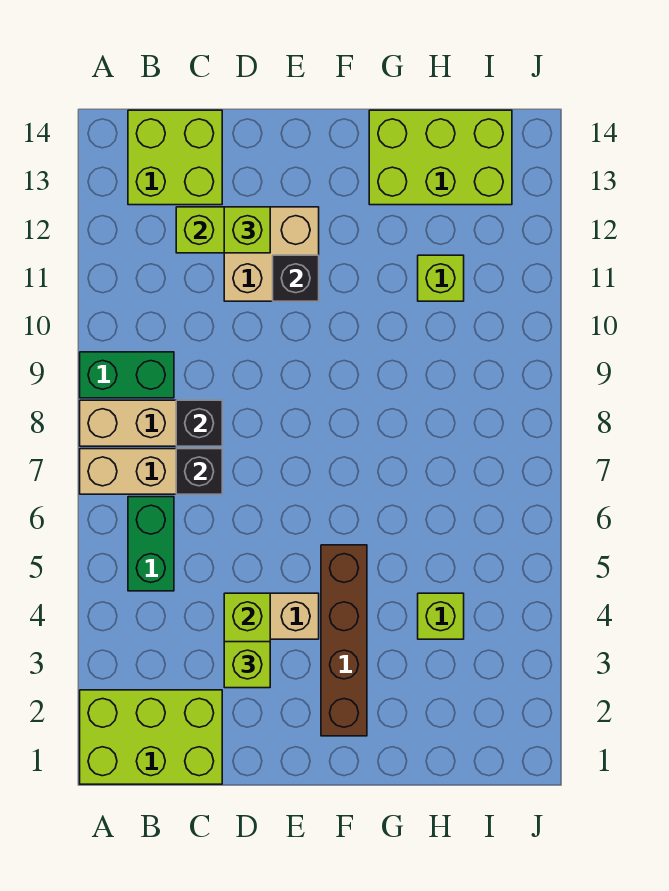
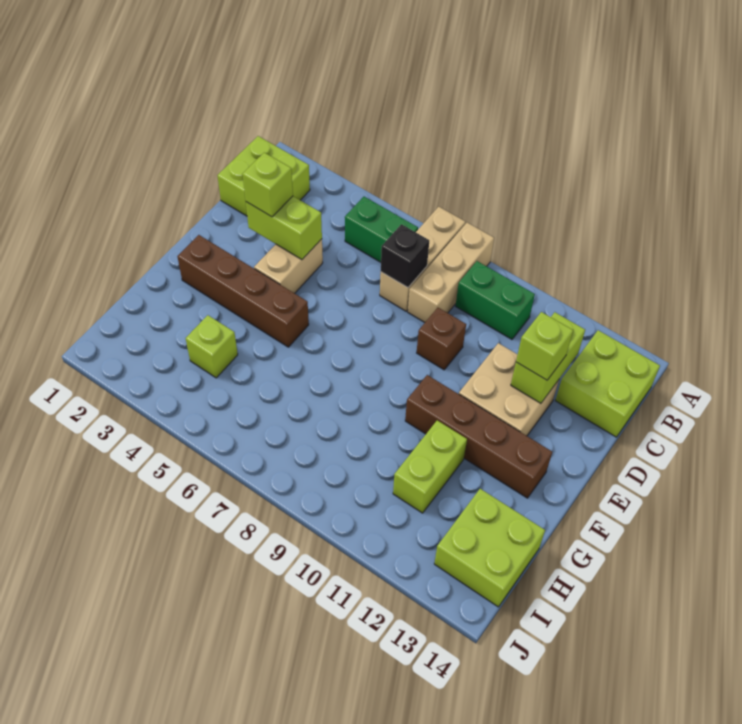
lime 2x3 brick [80,690,222,784] -> lime 2x2 brick [217,136,310,216]
green 1x2 brick [80,352,174,398] -> green 1x2 brick turned to [456,261,535,339]
black 1x1 brick [176,400,222,446] -> none
none -> brown 1x1 brick [417,308,466,370]
black 1x1 brick [273,255,319,301] -> none
none -> brown 1x4 brick [405,375,552,498]
lime 2x3 brick [369,110,512,205] -> lime 2x2 brick [434,489,545,607]
lime 1x1 brick [418,255,464,301] -> lime 1x2 brick [393,420,467,513]

